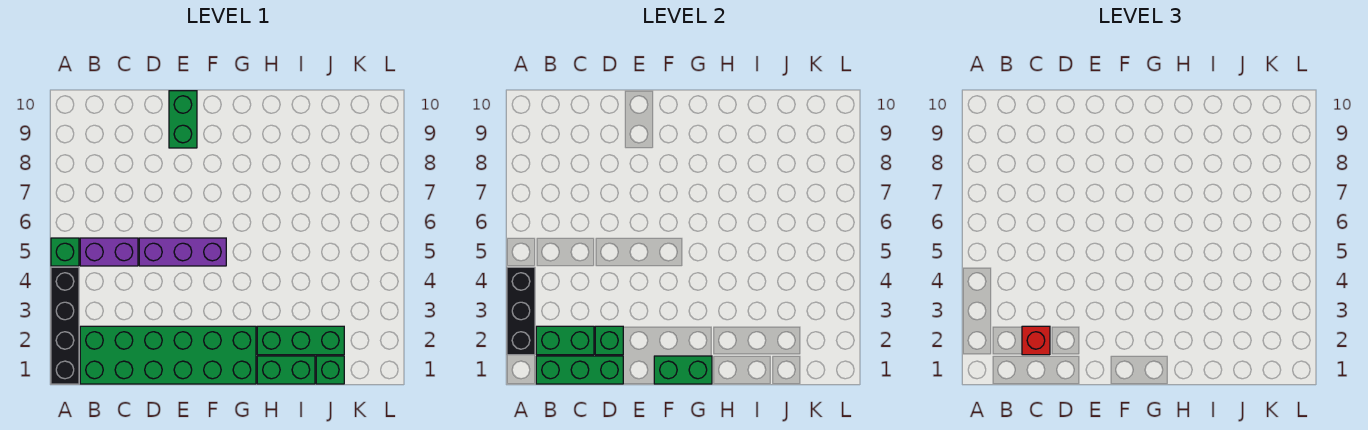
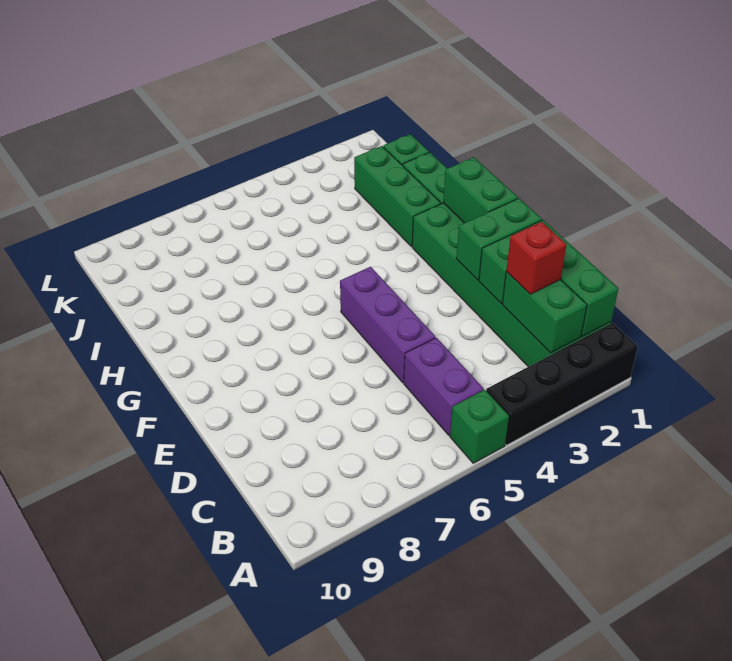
black 1x3 brick [507,267,535,355] -> none
green 1x2 brick [169,91,197,148] -> green 1x2 brick moved to [456,198,542,280]

